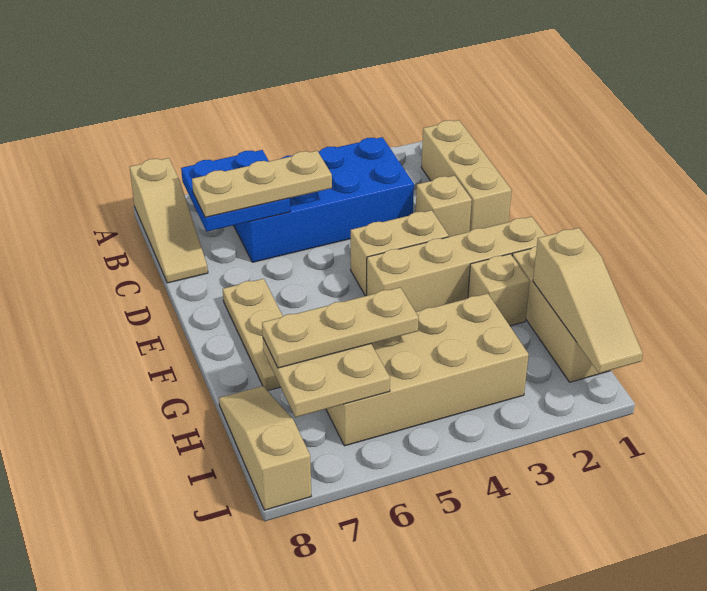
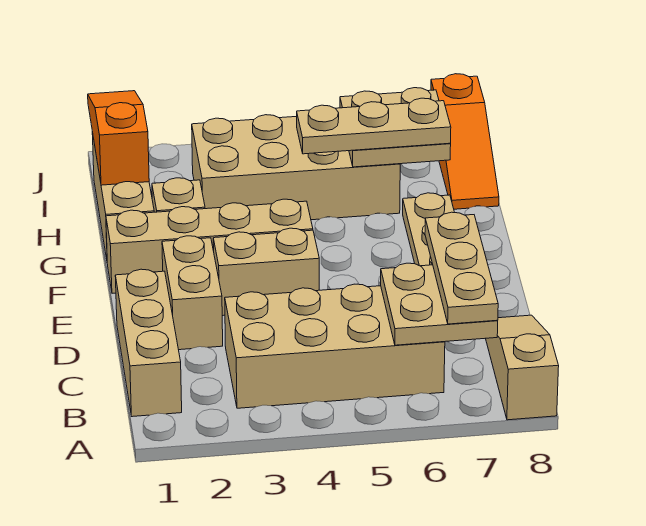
blue 2x4 brick [234,137,414,262] -> tan 2x4 brick [225,284,445,408]
blue 2x2 plate [181,150,290,231] -> tan 2x2 plate [381,263,498,345]
tan 1x3 plate [192,151,332,217] -> tan 1x3 plate turned to [425,212,498,324]
tan 1x1 brick [416,176,472,237] -> tan 1x2 brick [162,236,223,350]
tan 1x3 slope [533,228,643,373] -> orange 1x3 slope [88,91,149,185]
tan 1x3 slope [219,386,311,510] -> orange 1x3 slope [431,74,499,209]

